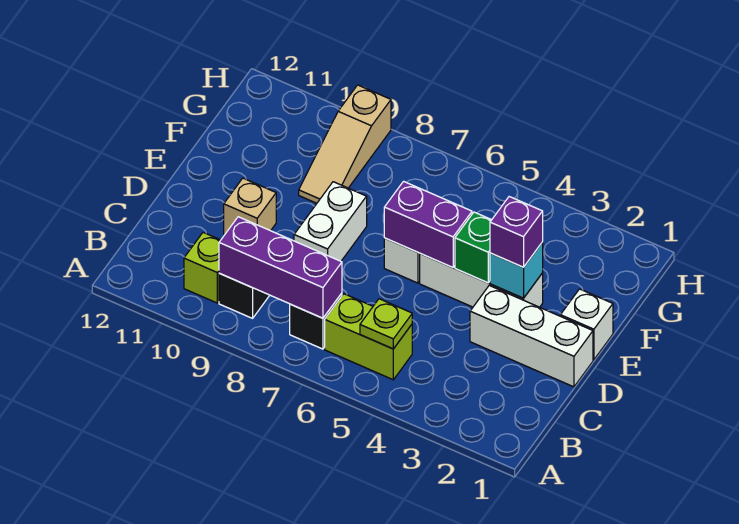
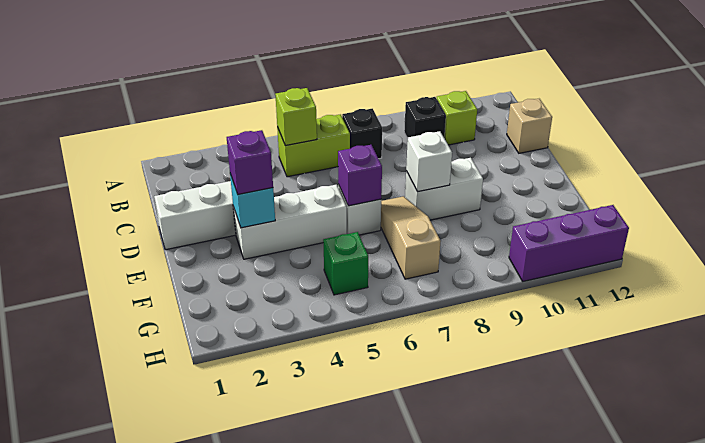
lime 1x1 plate [360,299,412,349] -> lime 1x1 brick [275,88,317,146]
purple 1x3 brick [219,217,342,318] -> purple 1x3 brick moved to [509,205,629,281]
white 1x2 brick [294,182,367,261] -> white 1x2 brick turned to [405,158,483,220]
tan 1x1 brick [224,178,276,235] -> tan 1x1 brick moved to [507,99,552,153]
white 1x1 brick [560,289,613,360] -> white 1x1 brick moved to [406,131,452,192]
green 1x1 brick [455,212,491,283] -> green 1x1 brick moved to [323,232,368,295]
purple 1x2 brick [384,181,472,268] -> purple 1x1 brick [338,145,382,206]
tan 1x3 slope [299,85,391,203] -> tan 1x3 slope moved to [381,196,441,279]

